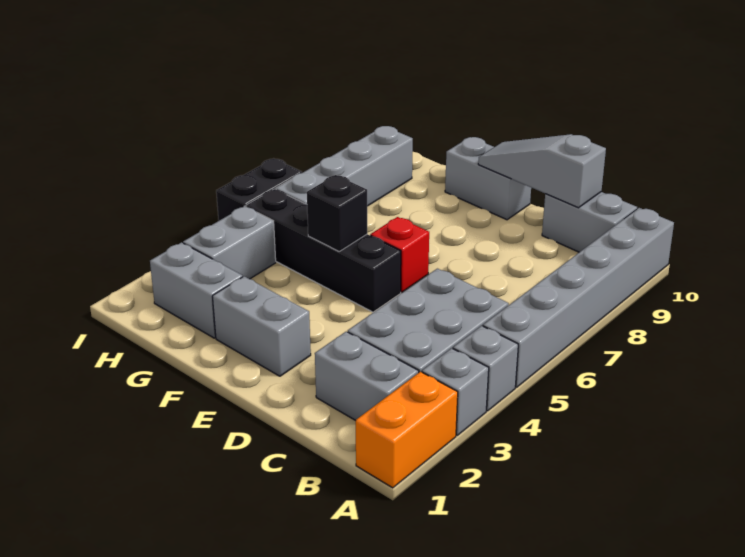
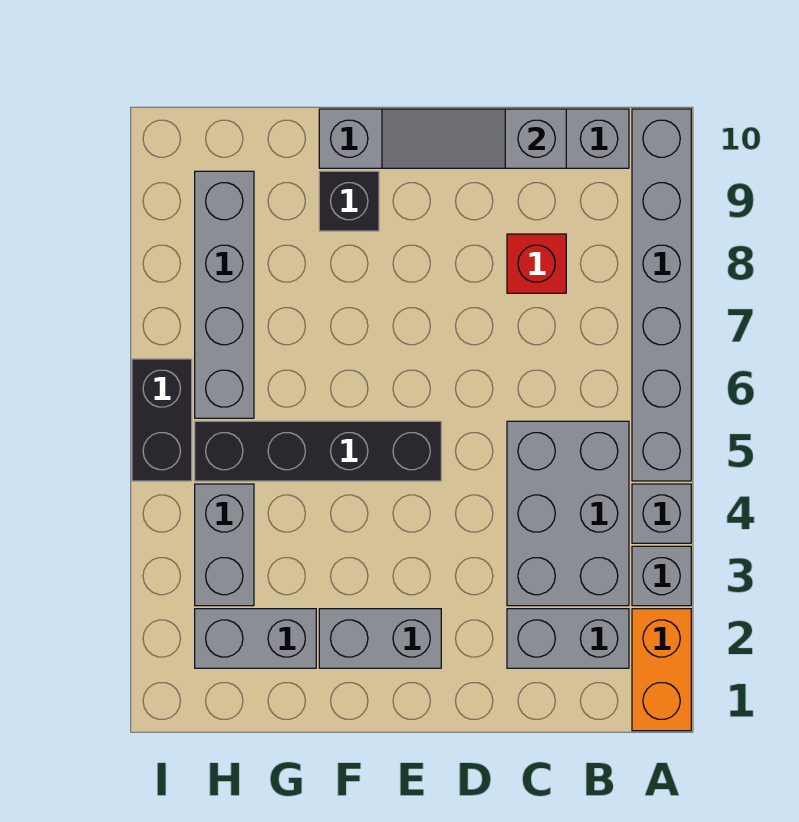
red 1x1 brick [370,217,429,292] -> red 1x1 brick moved to [507,234,566,293]
black 1x1 brick [307,175,367,252] -> black 1x1 brick moved to [319,171,379,231]

